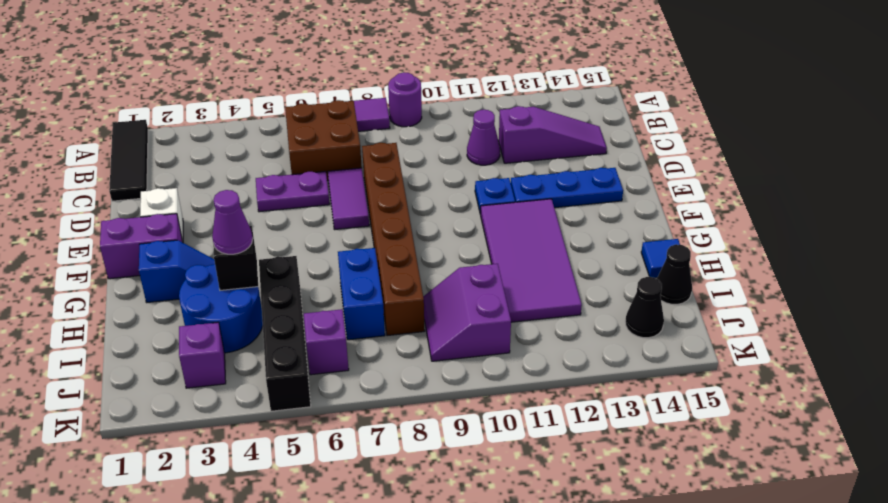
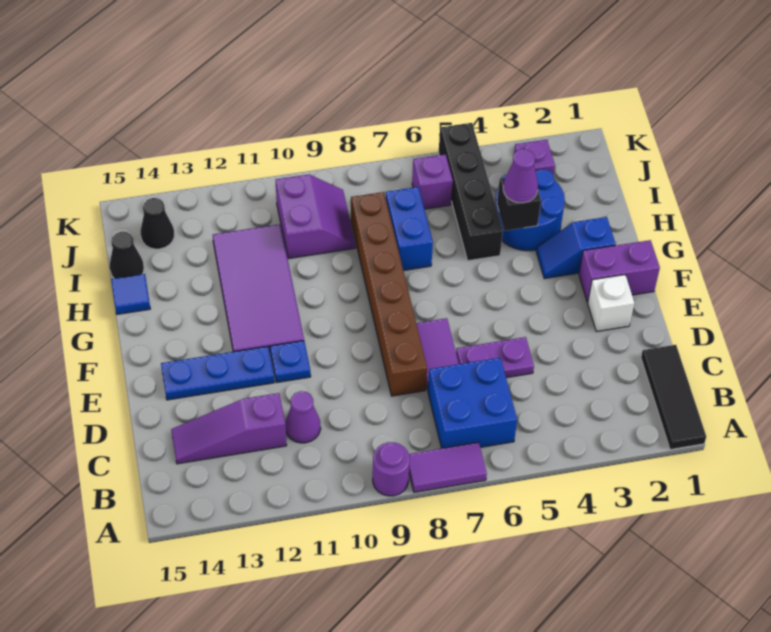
brown 2x2 brick [285,100,362,181] -> blue 2x2 brick [428,358,517,448]

